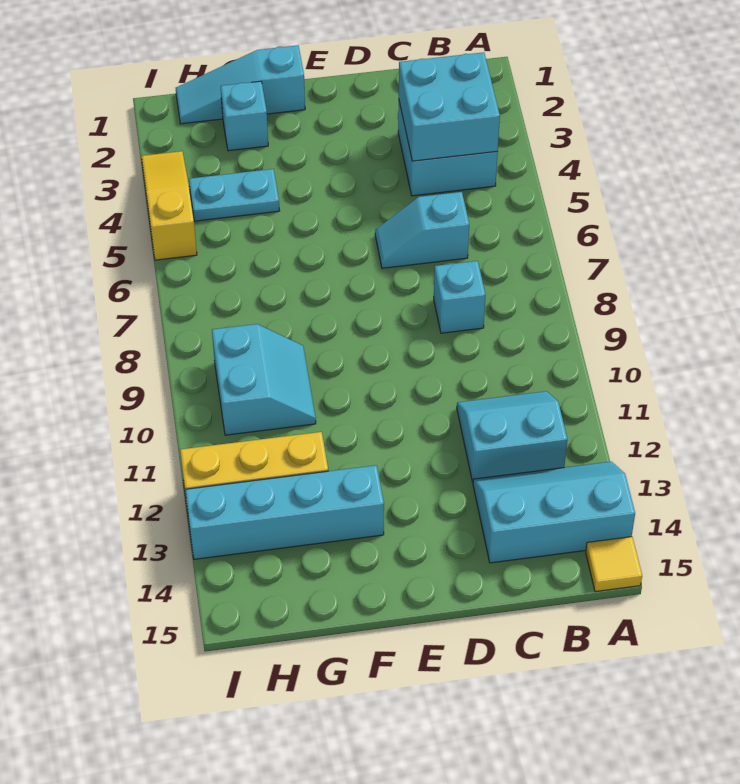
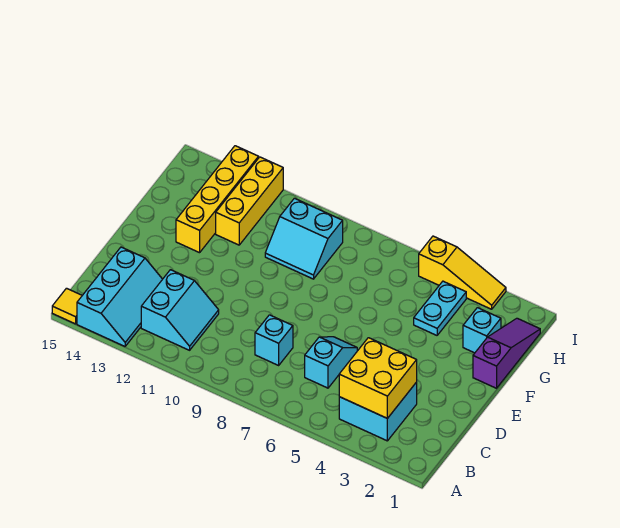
cyan 2x2 brick [399,52,500,161] -> yellow 2x2 brick [339,338,417,418]
cyan 1x3 slope [176,45,305,124] -> purple 1x3 slope [473,318,540,388]
cyan 1x4 brick [185,465,384,559] -> yellow 1x4 brick [176,146,259,253]

